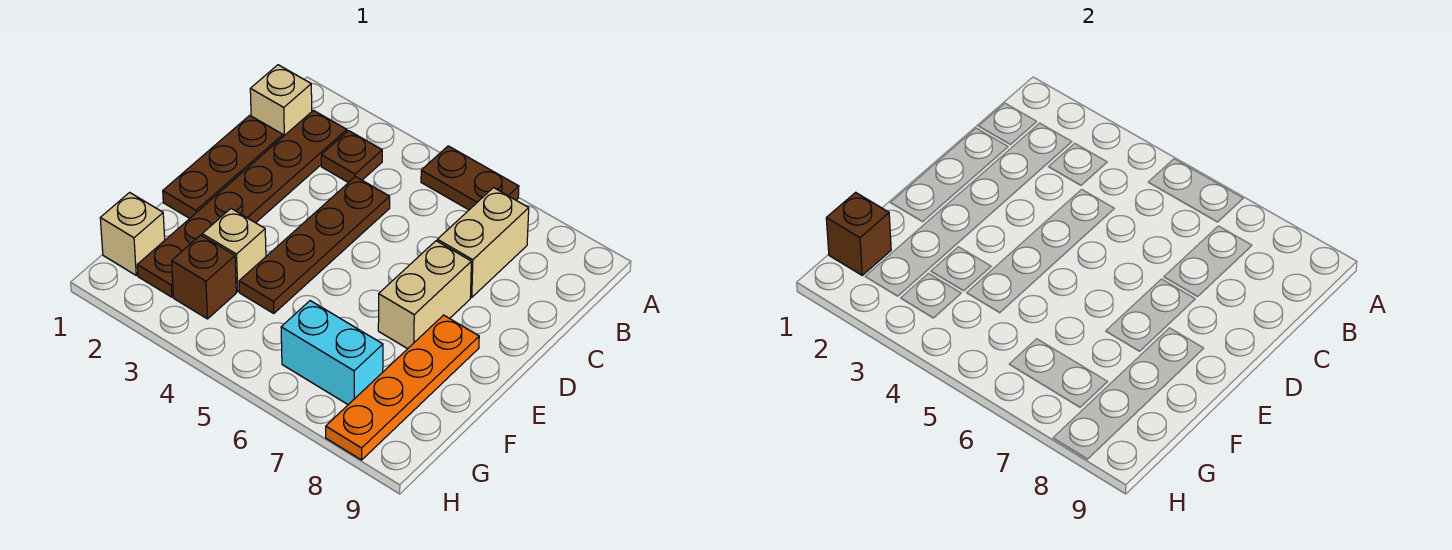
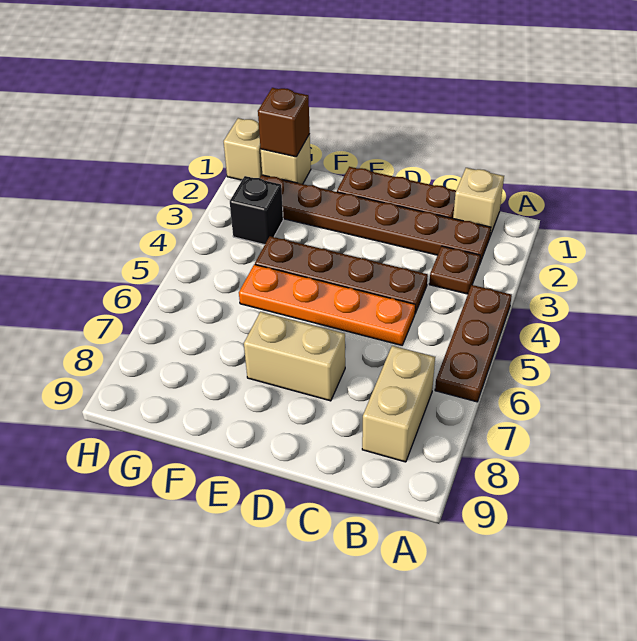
brown 1x2 plate [421,146,519,210] -> brown 1x3 plate [435,285,512,402]
tan 1x2 brick [437,188,529,297] -> tan 1x2 brick turned to [362,346,435,462]
orange 1x4 plate [326,315,479,460] -> orange 1x4 plate moved to [239,264,415,345]
tan 1x1 brick [202,209,266,292] -> tan 1x1 brick moved to [224,118,262,180]
brown 1x1 brick [172,235,236,319] -> black 1x1 brick [230,176,283,245]
cyan 1x2 brick [281,301,383,405] -> none

